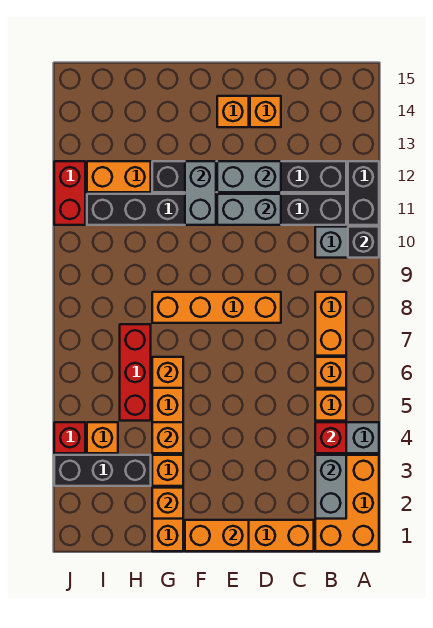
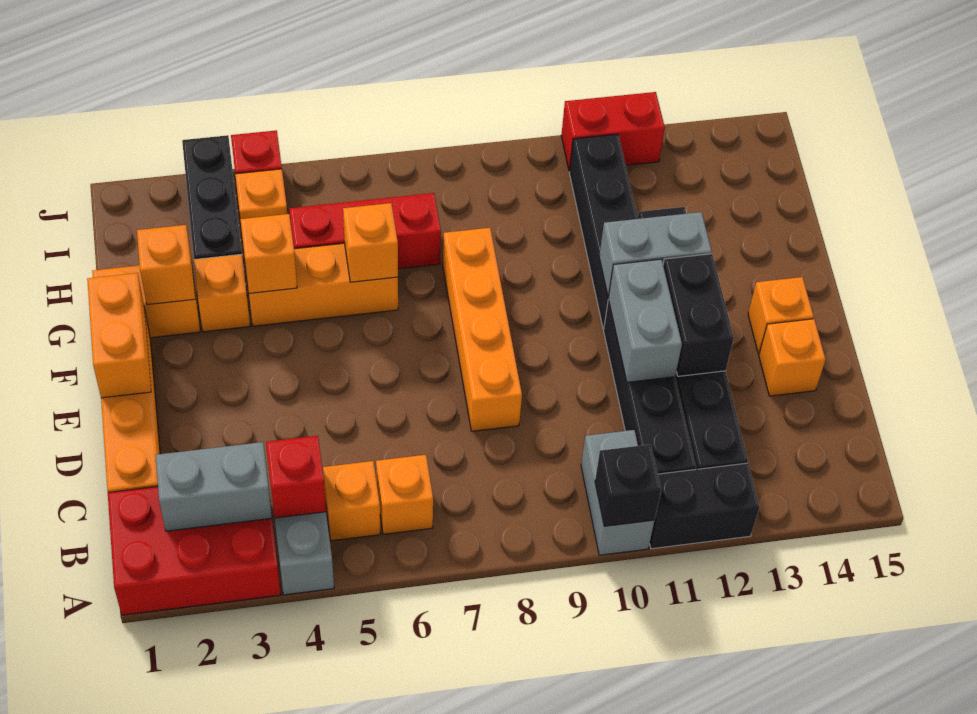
orange 2x3 brick [315,455,379,551] -> red 2x3 brick [108,487,281,615]
orange 1x2 brick [315,292,346,356] -> none
grey 1x2 brick [217,161,281,192] -> black 1x2 brick [663,254,734,376]
orange 1x2 brick [87,161,151,192] -> none

